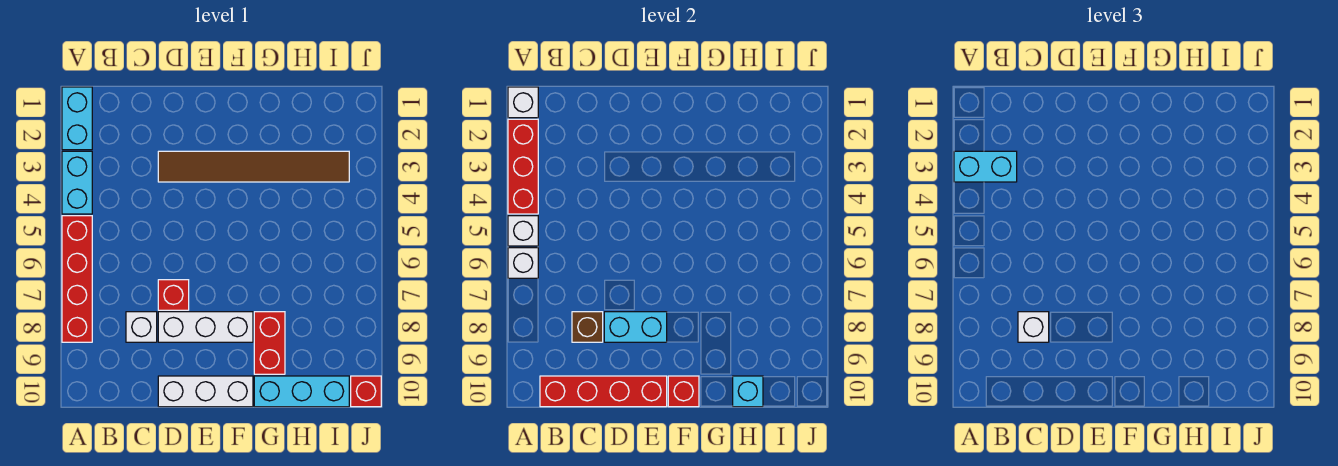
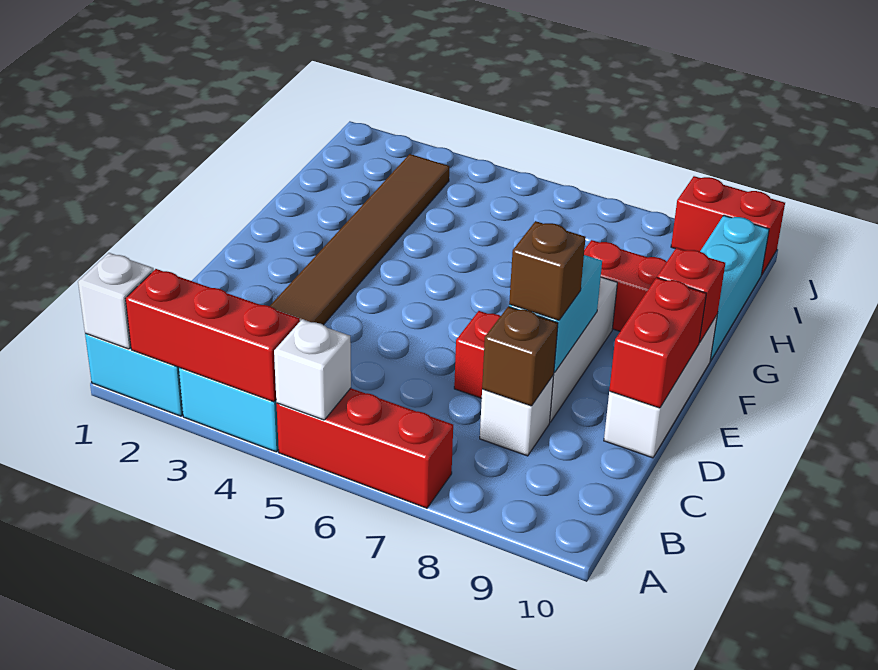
cyan 1x2 brick [954,151,1017,182] -> none
red 1x4 brick [62,216,92,342] -> red 1x3 brick [276,388,453,508]
white 1x1 brick [508,248,538,278] -> none
red 1x4 brick [540,376,667,407] -> red 1x2 brick [609,278,706,408]
white 1x1 brick [1018,312,1049,342] -> none
none -> brown 1x1 brick [509,221,586,320]
cyan 1x1 brick [733,376,763,407] -> none
red 1x1 brick [351,376,381,407] -> red 1x2 brick [671,176,785,275]

